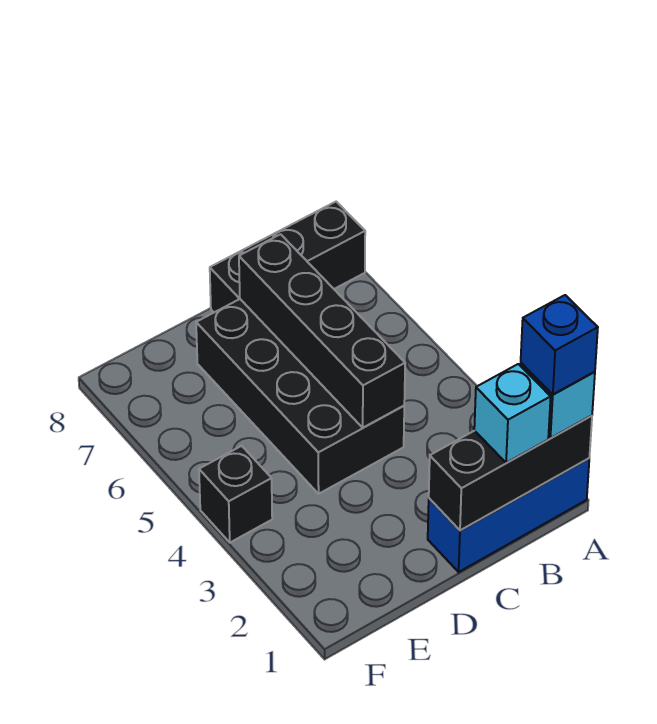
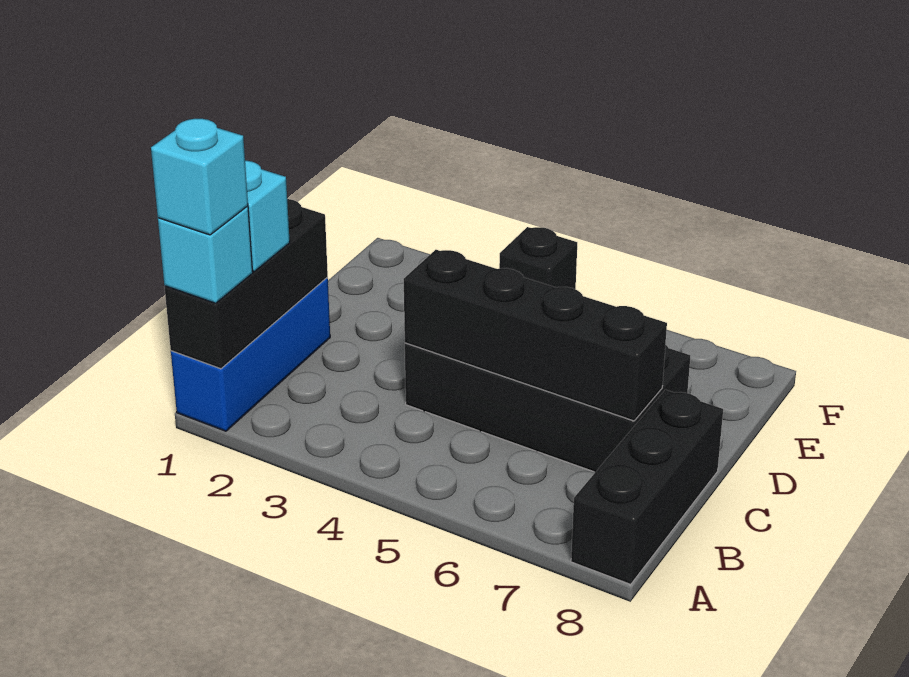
blue 1x1 brick [521,295,598,395] -> cyan 1x1 brick [151,119,248,235]

